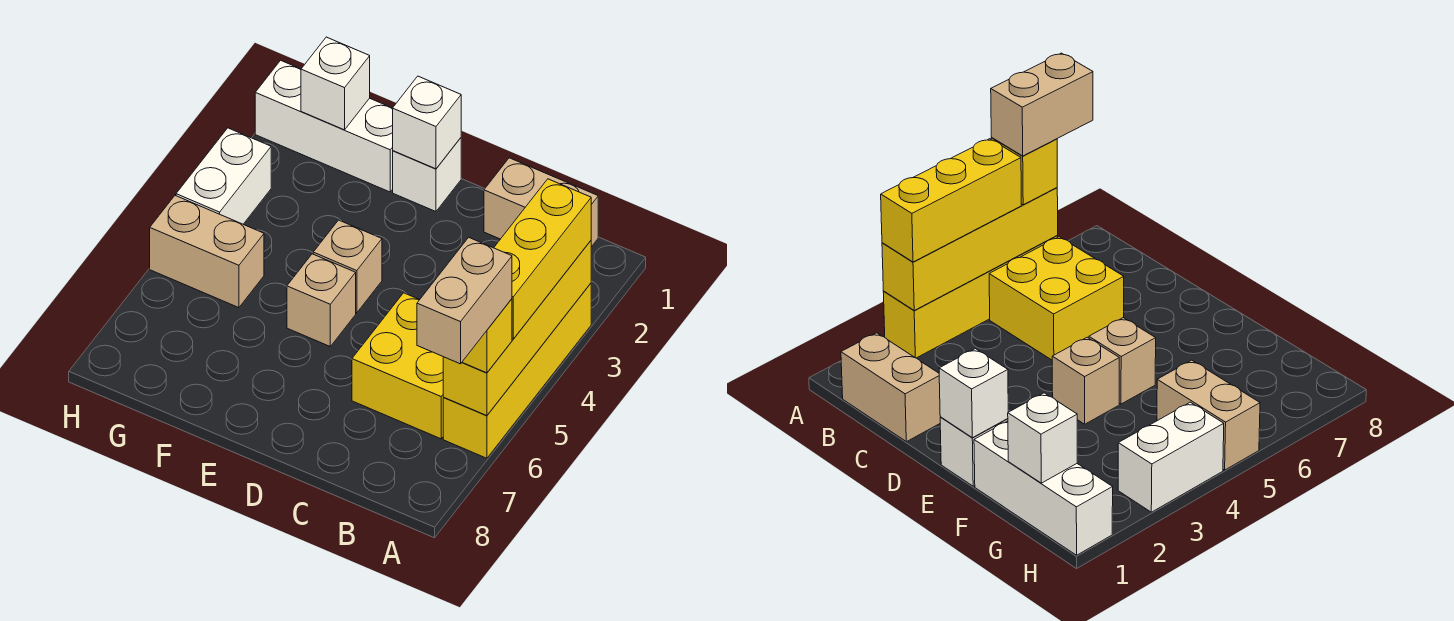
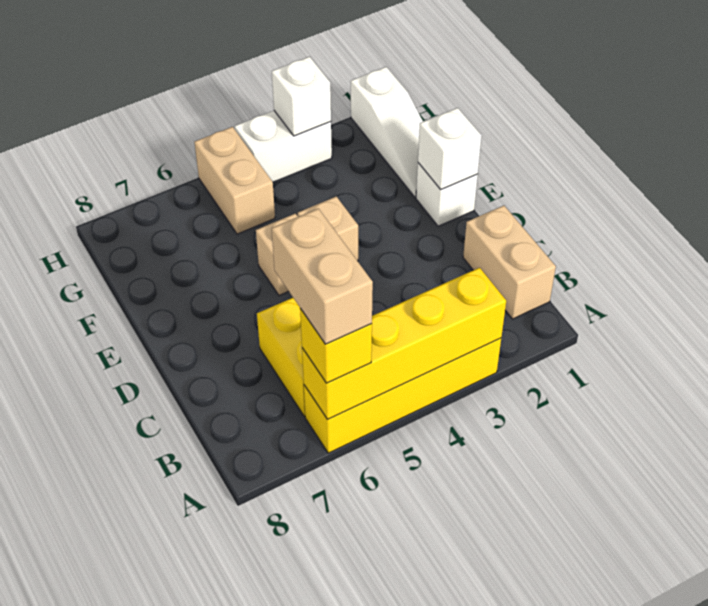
yellow 1x3 brick [494,179,591,339] -> none
tan 1x2 brick [417,237,512,364] -> tan 1x2 brick turned to [272,209,373,344]
white 1x3 brick [255,60,393,192] -> white 1x3 slope [351,67,423,197]
white 1x1 brick [301,37,370,130] -> white 1x1 brick moved to [272,57,331,136]

